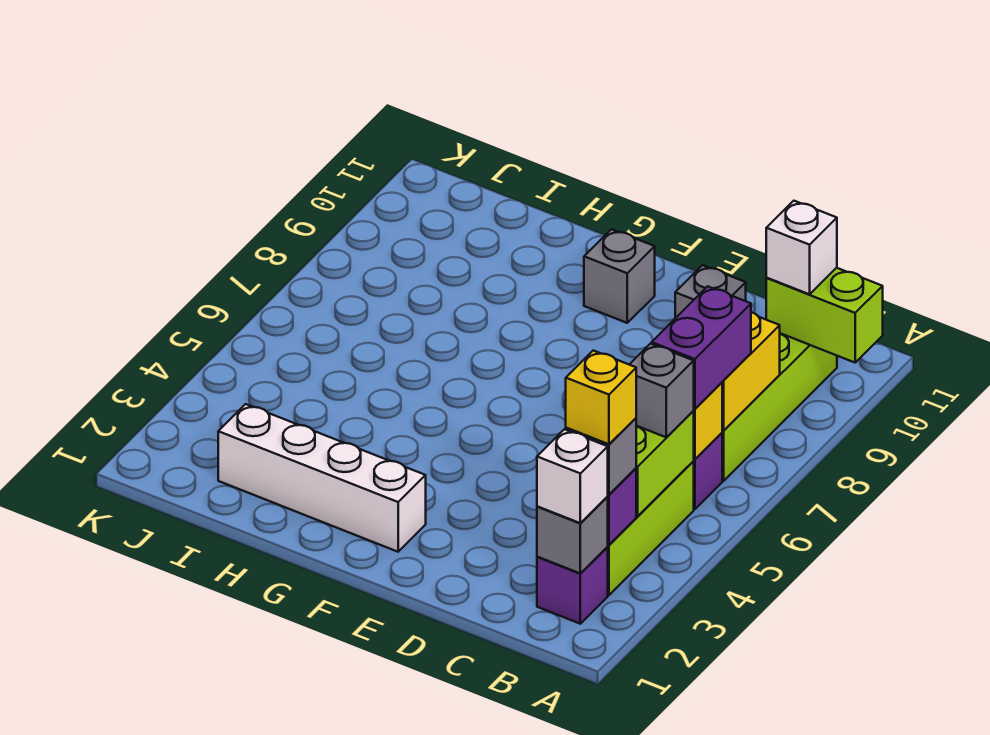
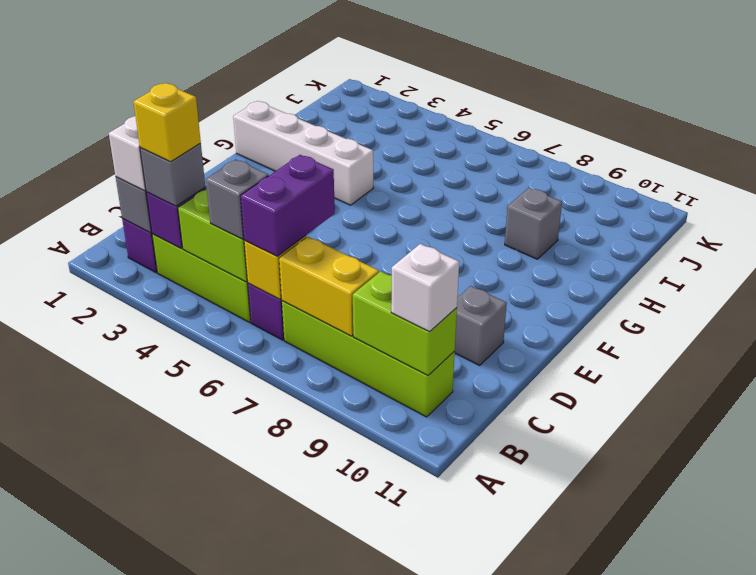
lime 1x2 brick [766,268,883,363] -> lime 1x2 brick turned to [353,271,457,375]
purple 1x2 brick [652,286,751,409] -> purple 1x2 brick turned to [241,155,335,256]
white 1x4 brick [218,404,426,552] -> white 1x4 brick turned to [233,101,373,205]
grey 1x1 brick [584,229,655,323] -> grey 1x1 brick moved to [505,188,562,259]

